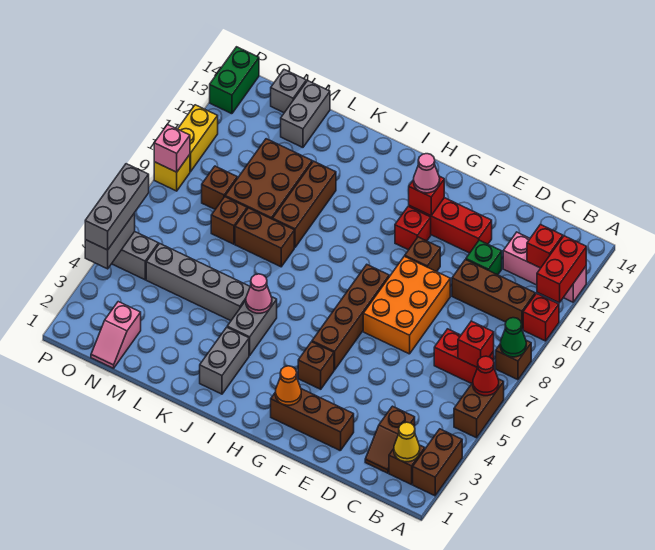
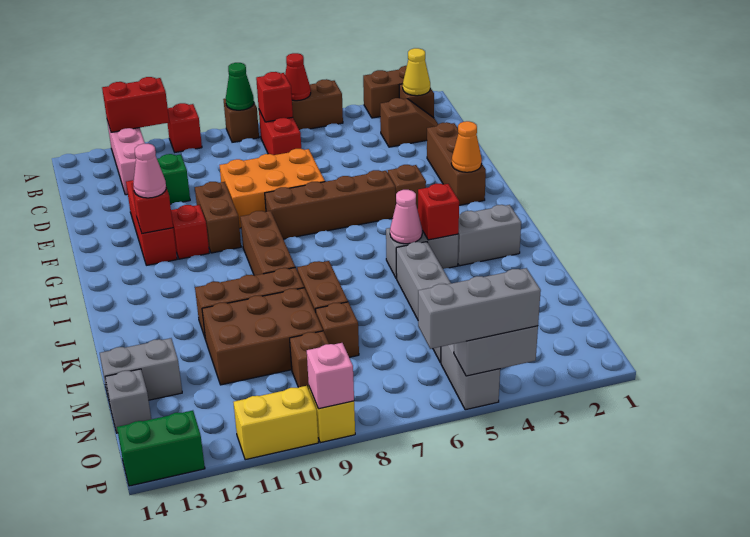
brown 1x3 brick [452,260,535,329] -> brown 1x3 brick moved to [240,211,295,276]
red 1x1 brick [527,224,563,268] -> red 1x1 brick moved to [418,184,459,240]
brown 1x1 brick [405,237,440,272] -> brown 1x2 brick [195,182,241,253]
pink 1x2 slope [91,302,141,368] -> none

